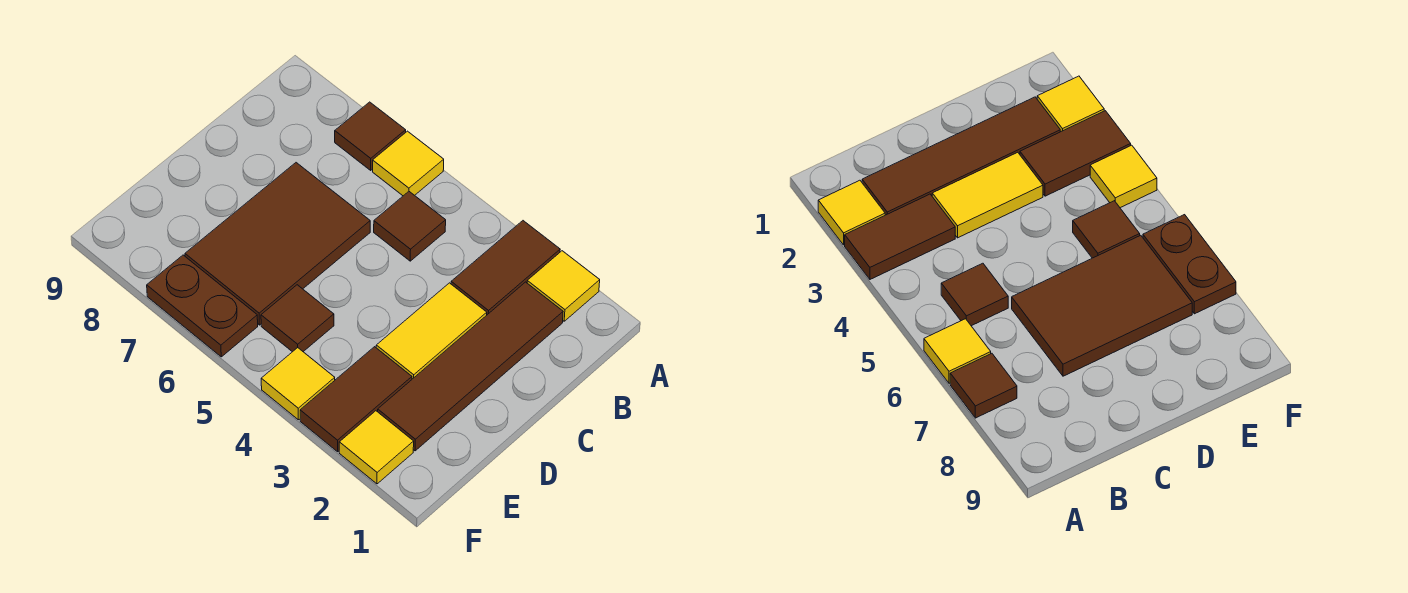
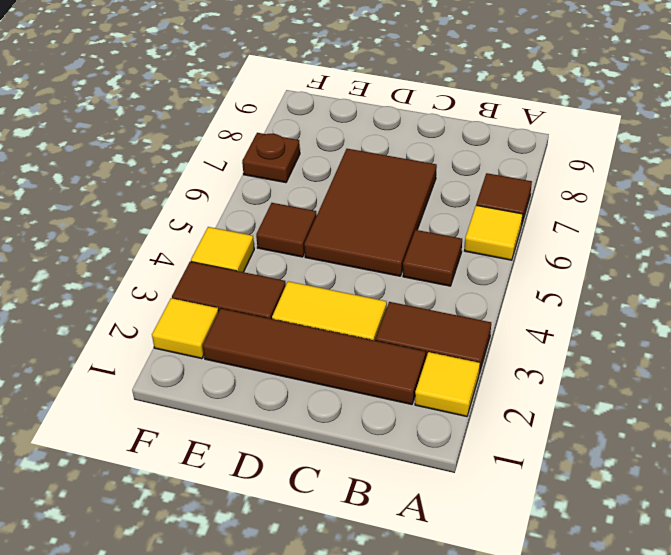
brown 2x3 tile [185,163,370,325] -> brown 2x3 tile turned to [304,149,437,276]
brown 1x2 plate [147,255,258,357] -> brown 1x1 plate [242,133,300,183]

